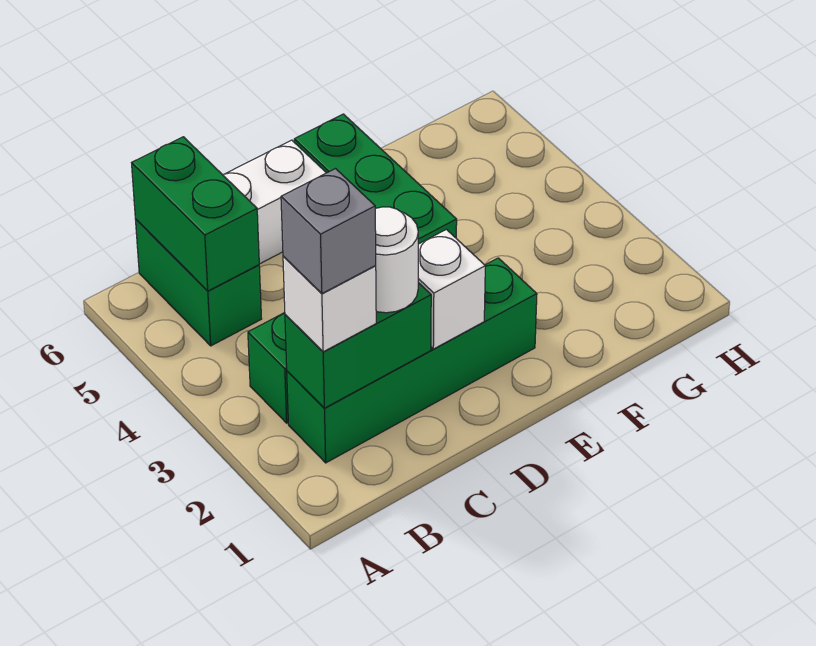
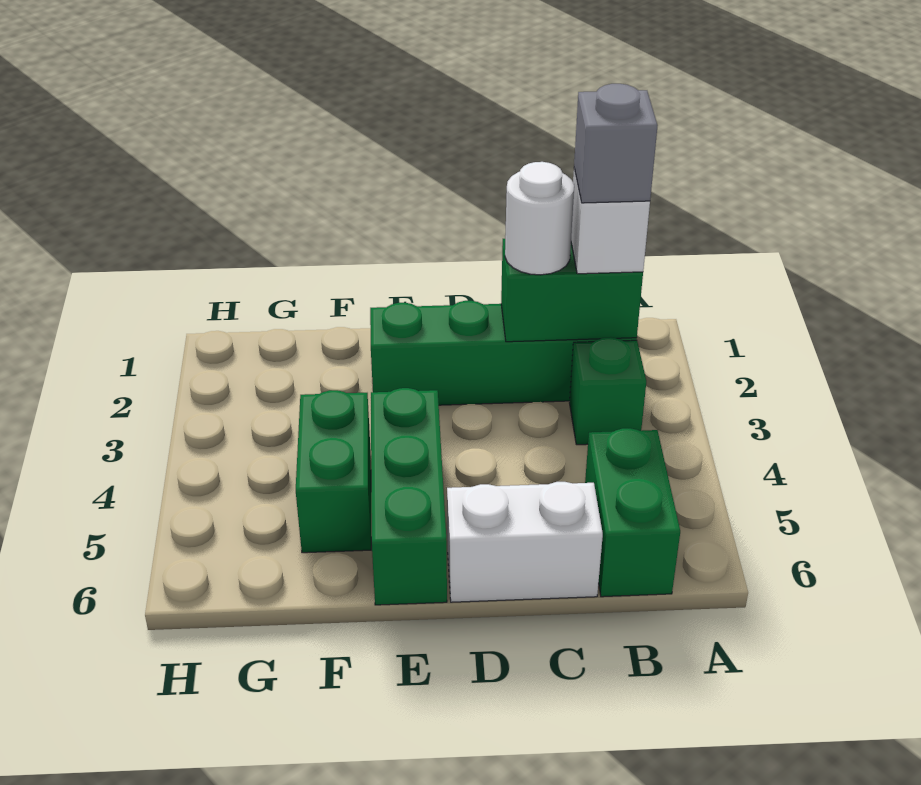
green 1x2 brick [132,137,259,291] -> green 1x2 brick moved to [296,390,371,553]
white 1x1 brick [418,229,485,349] -> none

